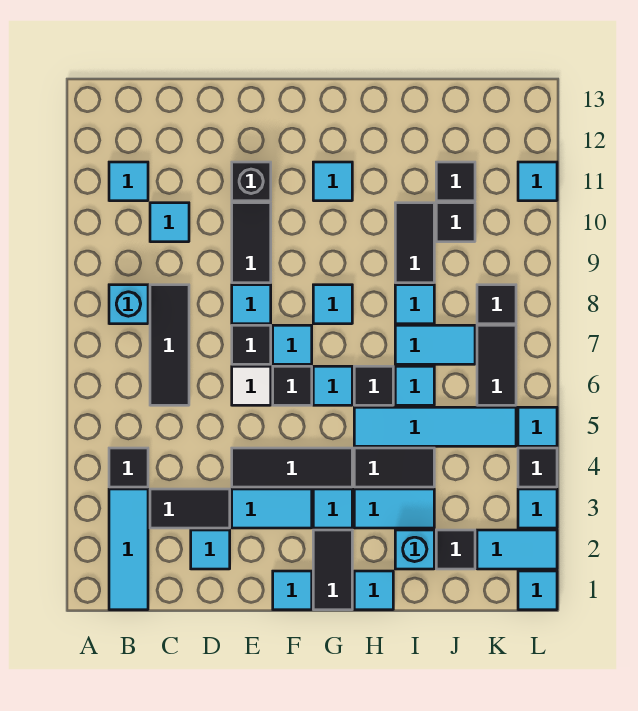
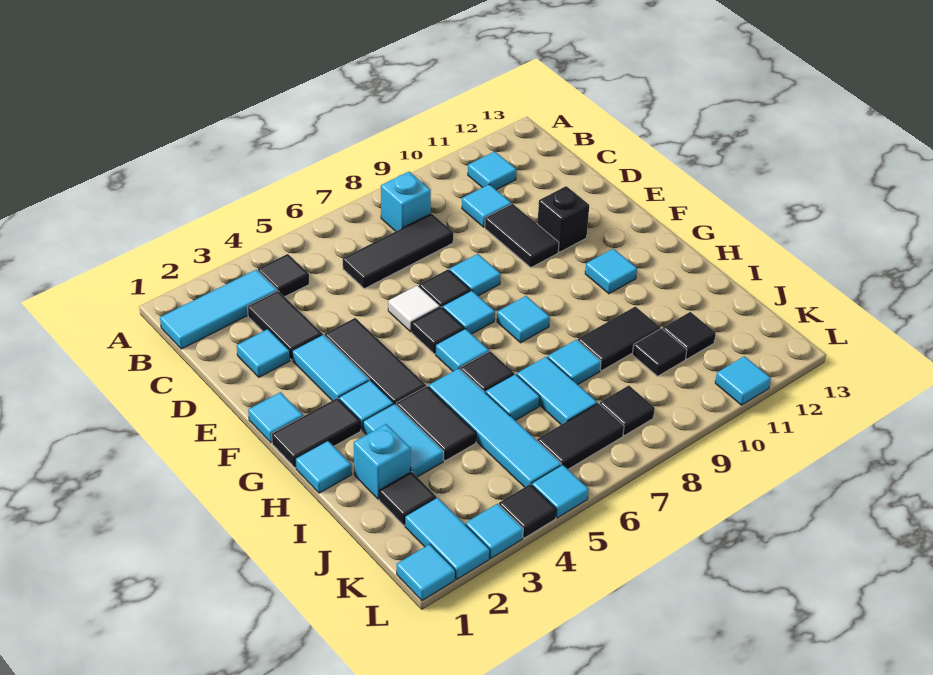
black 1x2 tile [232,203,271,283] -> black 1x2 tile turned to [485,204,559,267]

